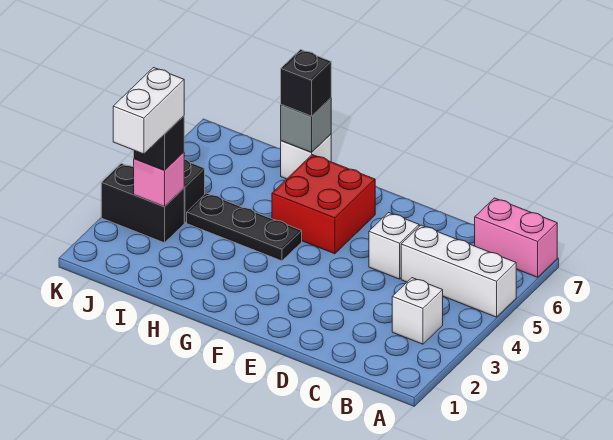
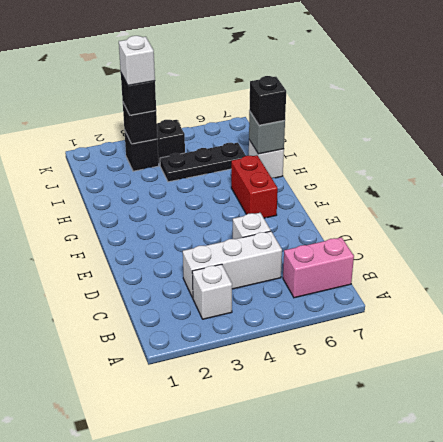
white 1x3 brick [401,225,517,317] -> white 1x3 brick turned to [183,231,282,298]
pink 1x2 brick [475,198,557,277] -> pink 1x2 brick turned to [283,237,354,298]
red 2x2 brick [272,155,375,254] -> red 1x2 brick [231,155,278,218]
black 1x3 plate [187,193,302,261] -> black 1x3 plate turned to [160,143,246,182]
white 1x2 brick [113,68,184,154] -> white 1x1 brick [119,36,155,86]
black 1x2 brick [101,164,184,243] -> black 1x1 brick [124,130,159,171]
pink 1x1 brick [134,152,184,207] -> black 1x1 brick [123,103,157,144]

